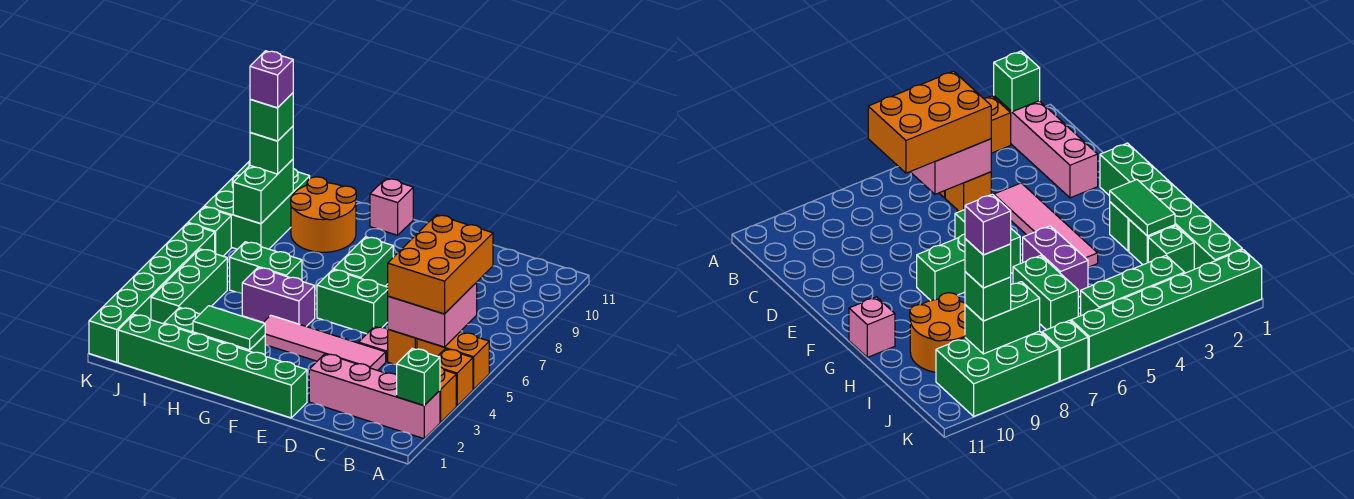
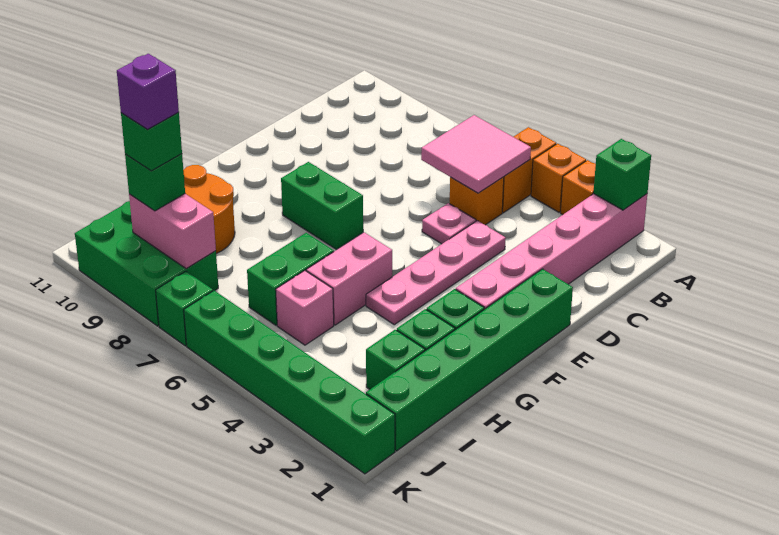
pink 1x4 brick [309,354,440,439] -> pink 1x6 brick [456,194,647,309]
pink 2x2 brick [388,283,477,347] -> pink 2x2 tile [421,115,531,193]
orange 2x3 brick [388,215,493,314] -> none
pink 1x4 tile [263,315,386,370] -> pink 1x4 plate [366,221,506,325]
green 1x2 brick [317,270,388,334] -> none
green 1x2 tile [193,306,265,350] -> none
purple 1x2 brick [242,268,315,326] -> pink 1x2 brick [306,232,392,325]
pink 1x1 brick [370,178,413,235] -> pink 1x1 brick moved to [276,271,334,345]
green 1x3 brick [151,249,227,324] -> none
green 1x2 brick [233,159,293,224] -> pink 1x2 brick [129,194,216,269]

